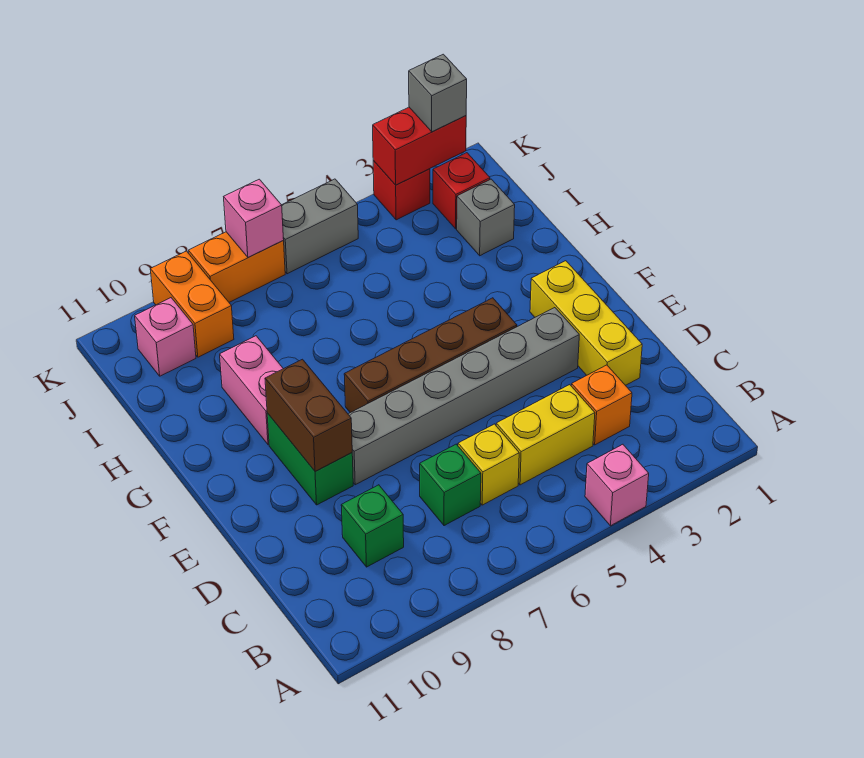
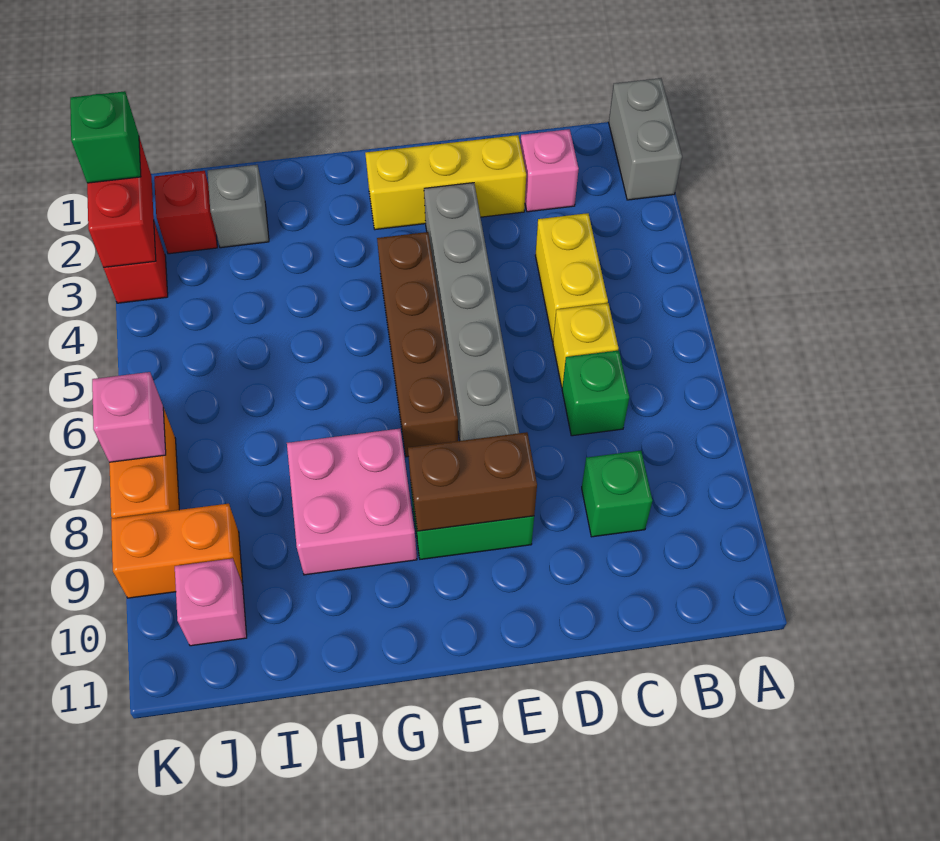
pink 1x1 brick [585,444,649,526] -> pink 1x1 brick moved to [520,129,579,212]
orange 1x1 brick [571,365,632,445] -> none
pink 1x2 brick [220,336,283,445] -> pink 2x2 brick [287,429,417,575]
grey 1x1 brick [409,54,467,132] -> green 1x1 brick [70,91,141,183]
grey 1x2 brick [282,179,358,274] -> grey 1x2 brick moved to [609,78,682,200]

